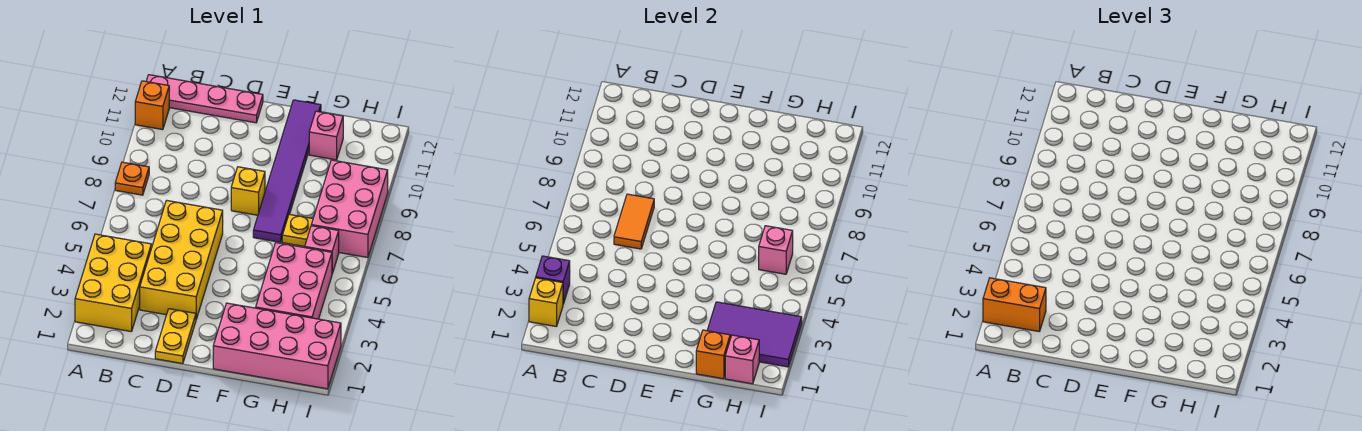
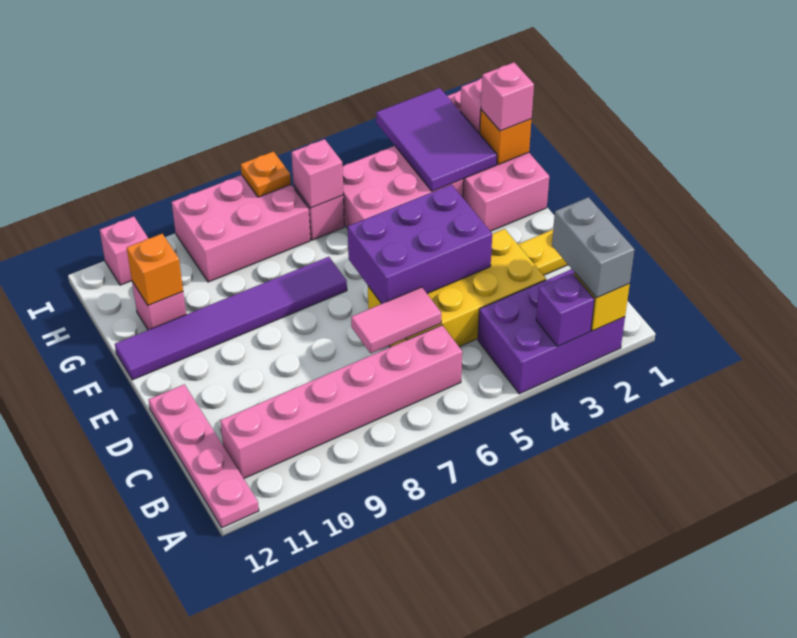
yellow 2x3 brick [75,234,151,332] -> purple 2x3 brick [478,269,625,394]
orange 1x2 brick [983,278,1046,332] -> grey 1x2 brick [552,197,634,298]
orange 1x1 plate [115,162,149,195] -> orange 1x1 plate moved to [241,151,291,197]
orange 1x1 brick [135,81,169,130] -> orange 1x1 brick moved to [127,234,183,305]
none -> pink 1x6 brick [220,325,462,478]
orange 1x2 tile [614,194,654,249] -> pink 1x2 tile [351,287,441,353]
none -> purple 2x3 brick [348,184,492,304]
yellow 1x1 brick [231,167,265,215] -> none
none -> pink 1x1 brick [481,62,534,131]
yellow 1x1 plate [282,214,313,247] -> none
none -> pink 1x1 brick [100,217,149,285]

